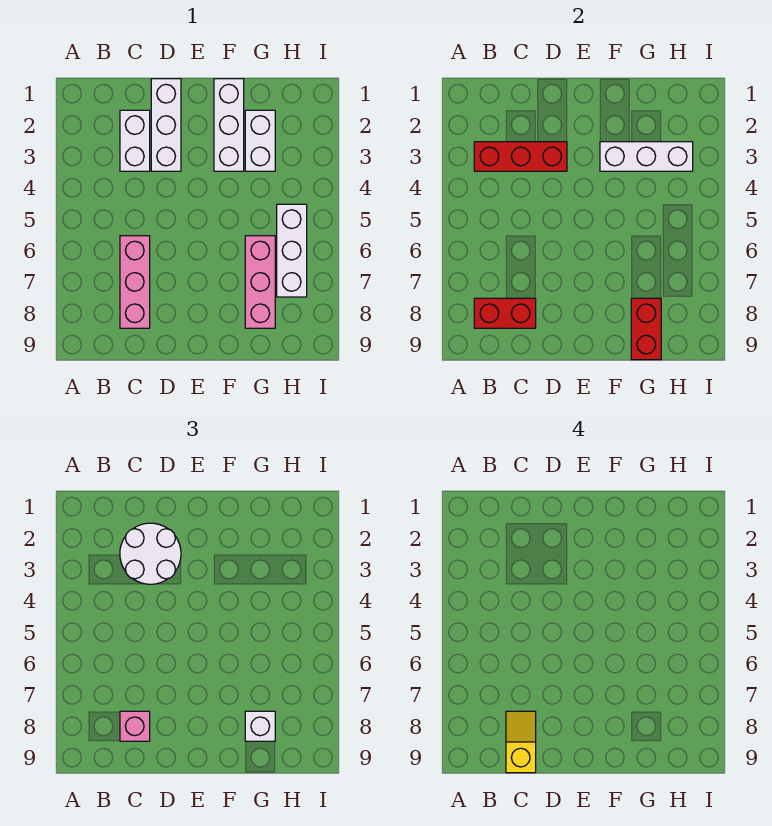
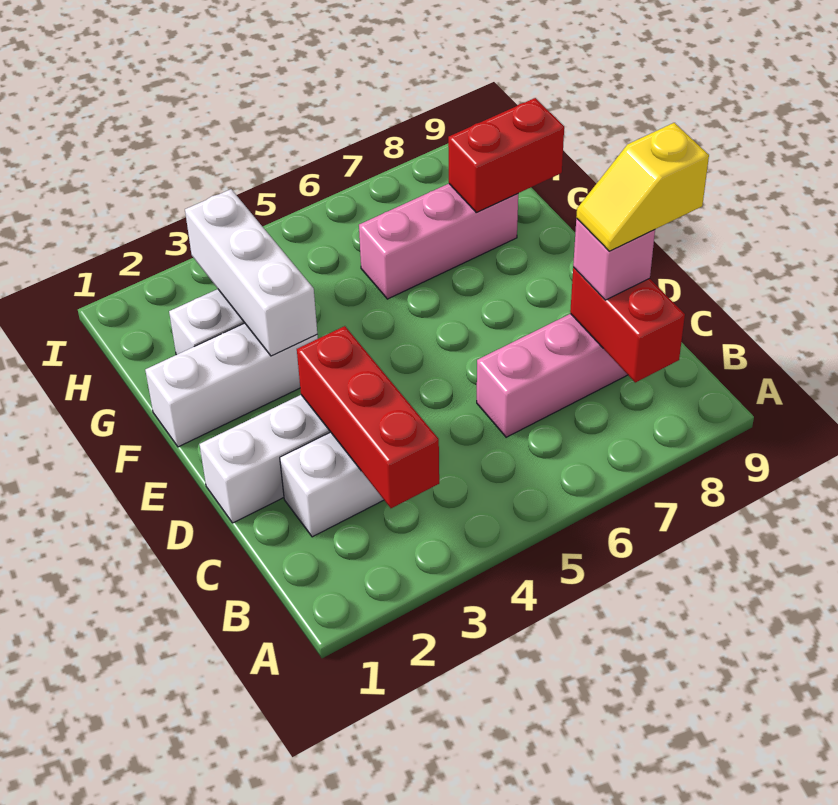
white 2x2 round brick [120,523,181,584] -> none
white 1x1 brick [245,711,275,741] -> none
white 1x3 brick [277,204,307,297] -> none

